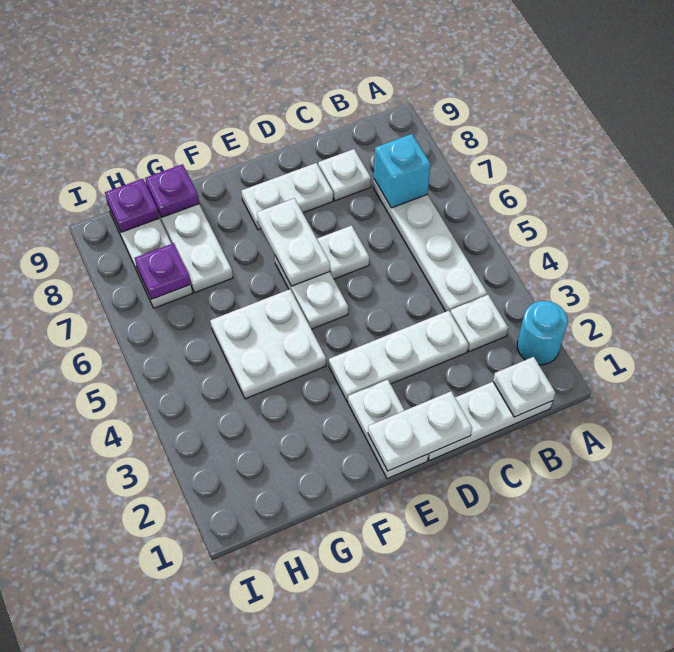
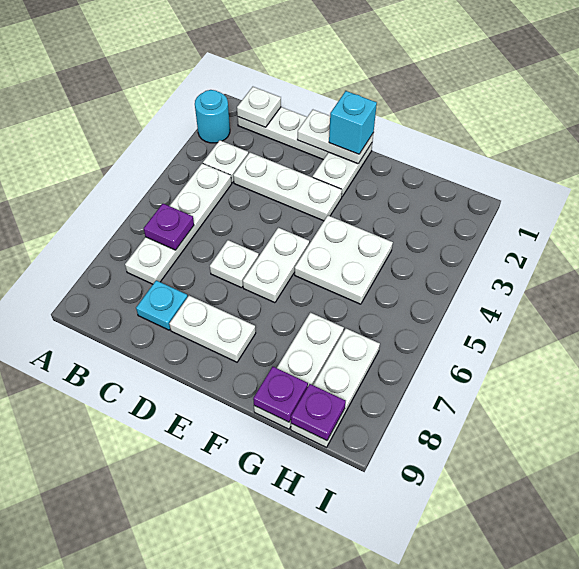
cyan 1x1 brick [374,134,431,208] -> cyan 1x1 brick moved to [329,91,377,154]
white 1x1 plate [318,149,371,201] -> cyan 1x1 plate [136,280,188,330]
white 1x2 plate [257,198,330,286] -> none
purple 1x1 plate [135,243,191,299] -> purple 1x1 plate moved to [144,204,194,250]

